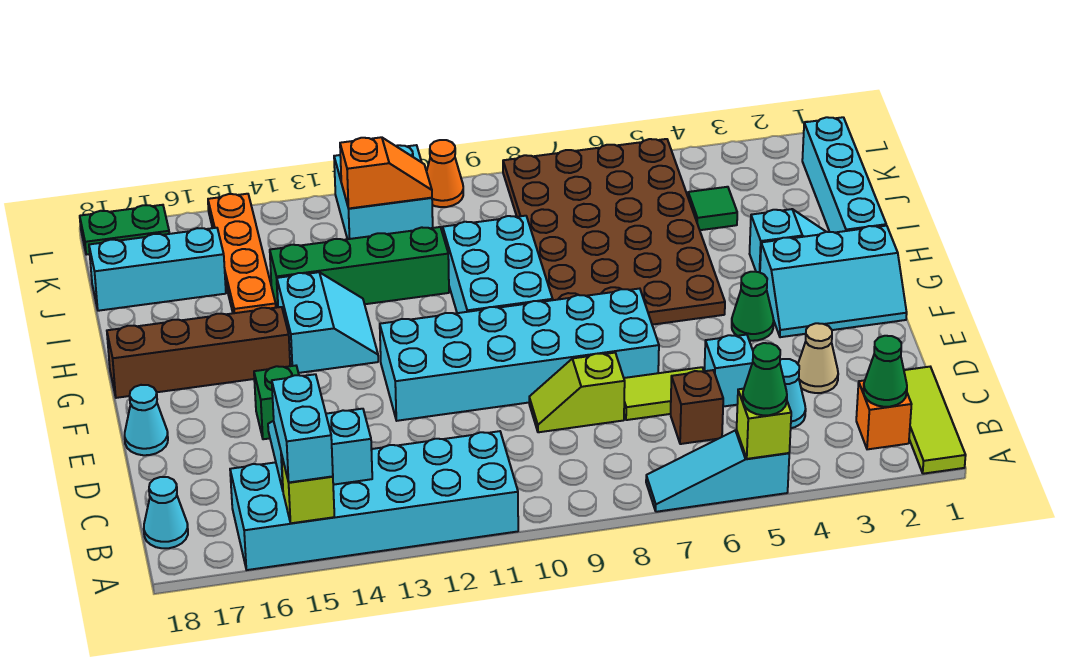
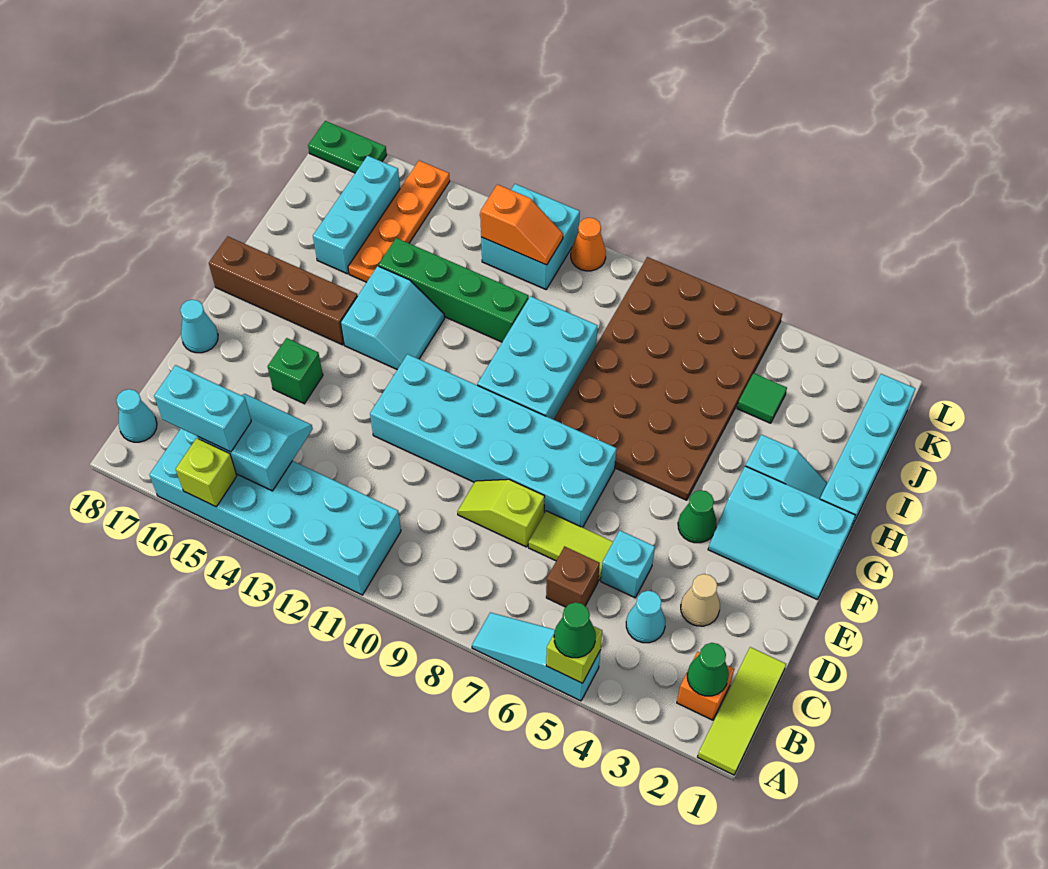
cyan 1x2 brick [272,374,333,482] -> cyan 1x2 brick turned to [154,365,251,452]
cyan 1x3 brick [89,228,226,311] -> cyan 1x3 brick turned to [313,156,400,274]

